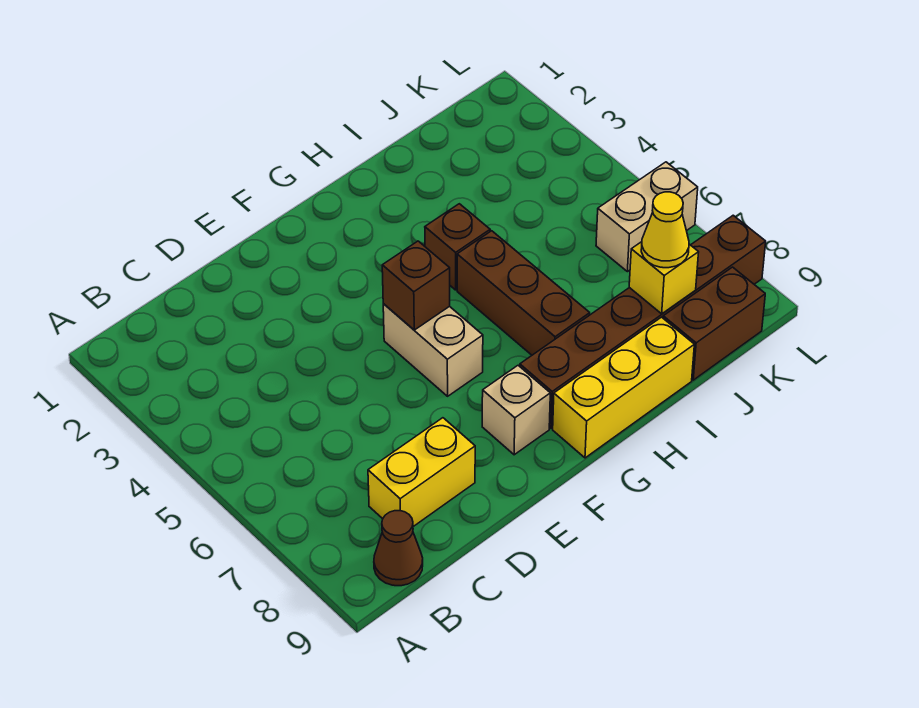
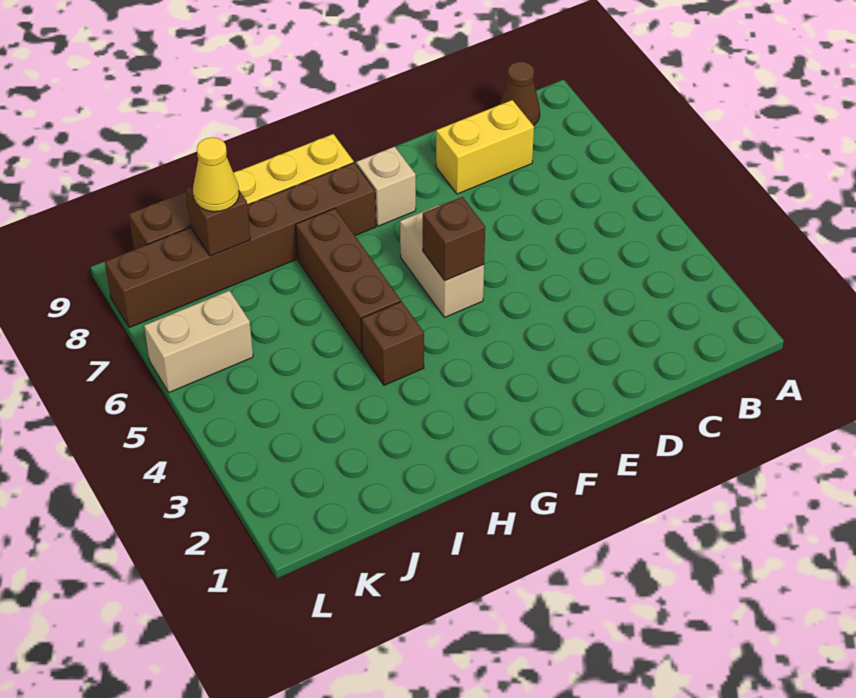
yellow 1x1 brick [629,242,699,314] -> brown 1x1 brick [186,186,250,256]

